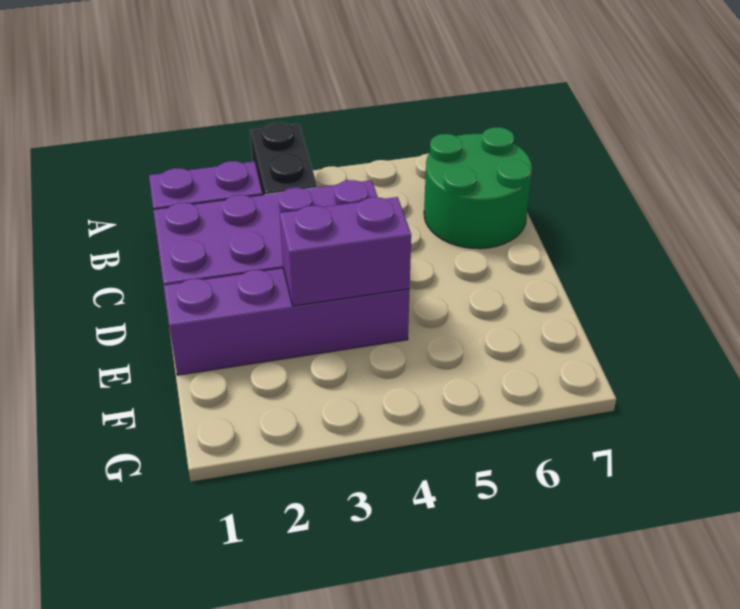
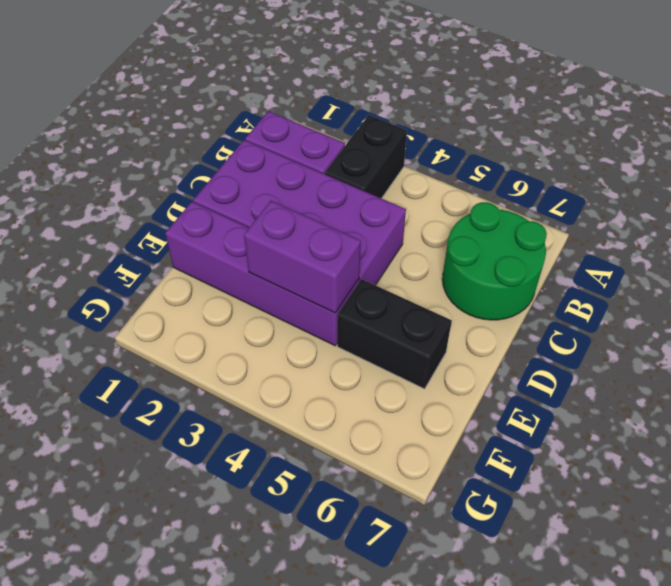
none -> black 1x2 brick [337,279,452,389]

